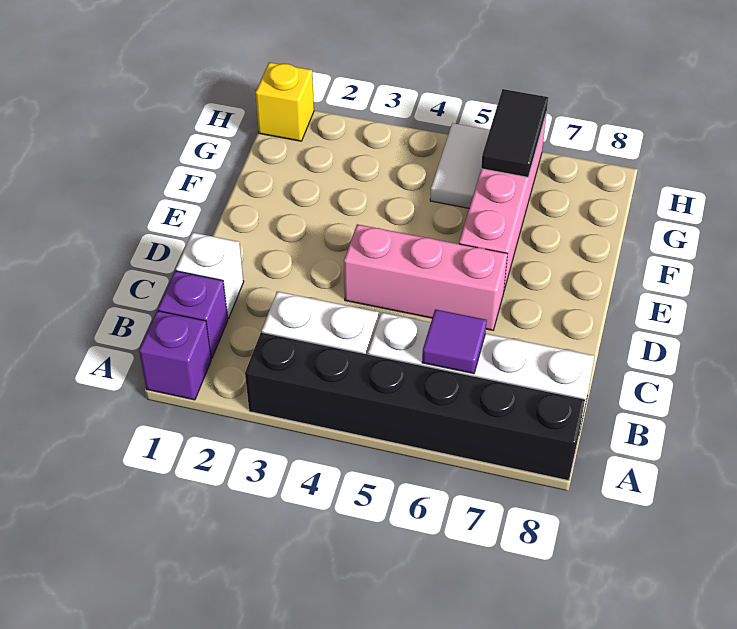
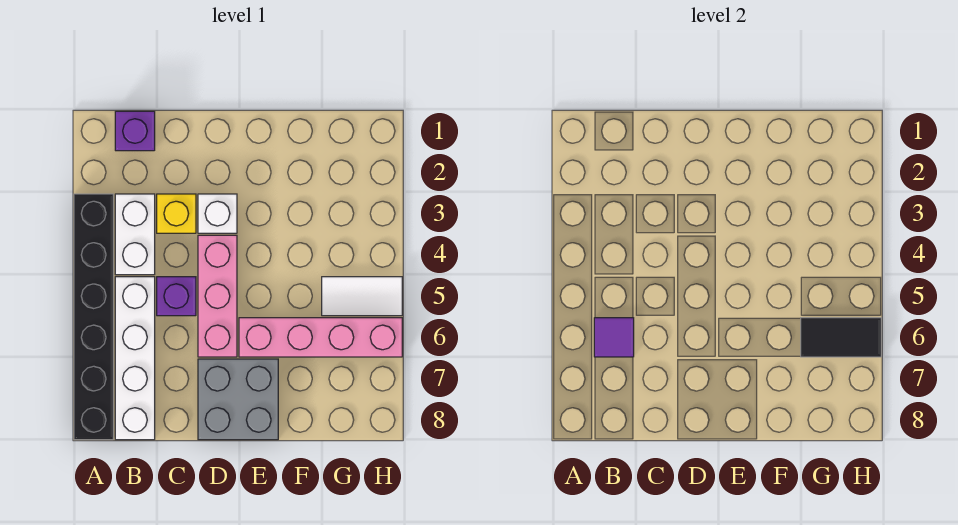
purple 1x1 brick [139,311,211,400] -> purple 1x1 brick moved to [157,277,196,316]
white 1x1 brick [176,232,244,318] -> white 1x1 brick moved to [198,194,237,233]
none -> grey 2x2 brick [198,359,278,440]
yellow 1x1 brick [255,62,314,141] -> yellow 1x1 brick moved to [157,194,196,233]

